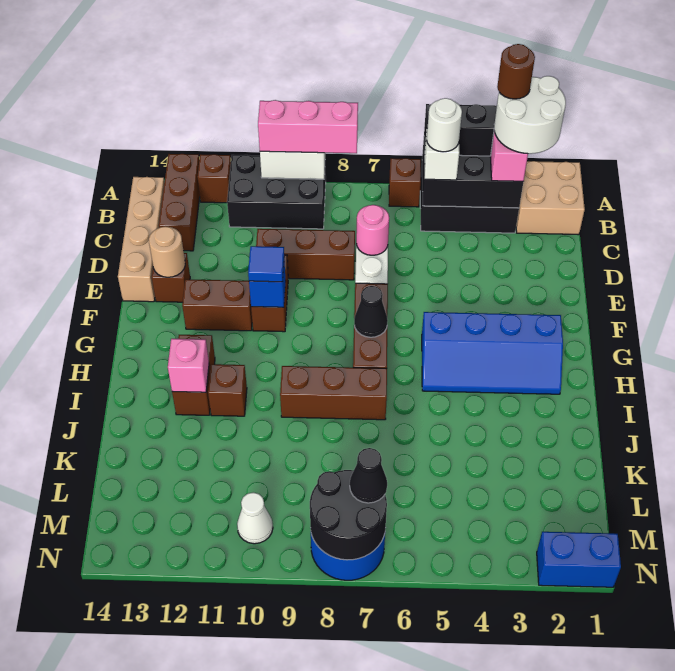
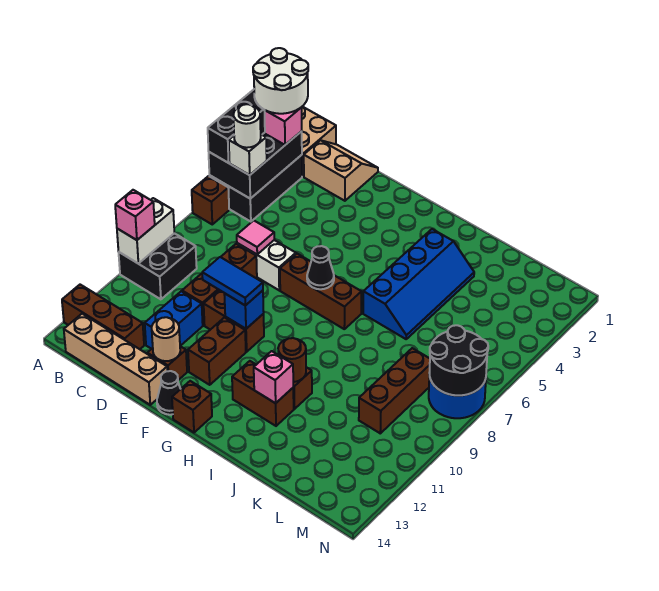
brown 1x1 round brick [497,44,535,99] -> brown 1x1 round brick moved to [278,338,306,382]
pink 1x3 brick [258,100,358,153] -> pink 1x1 brick [115,190,155,240]
black 2x3 brick [227,155,326,229] -> black 2x2 brick [119,233,197,299]
brown 1x1 brick [197,154,231,203] -> brown 1x1 brick moved to [172,381,212,432]
none -> tan 2x2 slope [304,140,378,201]
pink 1x1 round brick [356,205,389,255] -> pink 1x1 tile [237,221,274,254]
blue 1x1 tile [248,246,284,282] -> blue 1x2 tile [202,257,263,306]
blue 2x4 slope [422,312,563,394] -> blue 2x4 slope moved to [363,229,474,339]
brown 1x3 brick [280,366,387,420] -> brown 1x3 brick moved to [359,348,430,433]
black 1x1 cone [350,448,387,503] -> black 1x1 cone moved to [157,371,180,415]
white 1x1 cone [237,492,273,544] -> none
blue 1x2 brick [537,532,621,587] -> blue 1x2 brick moved to [145,291,203,349]

